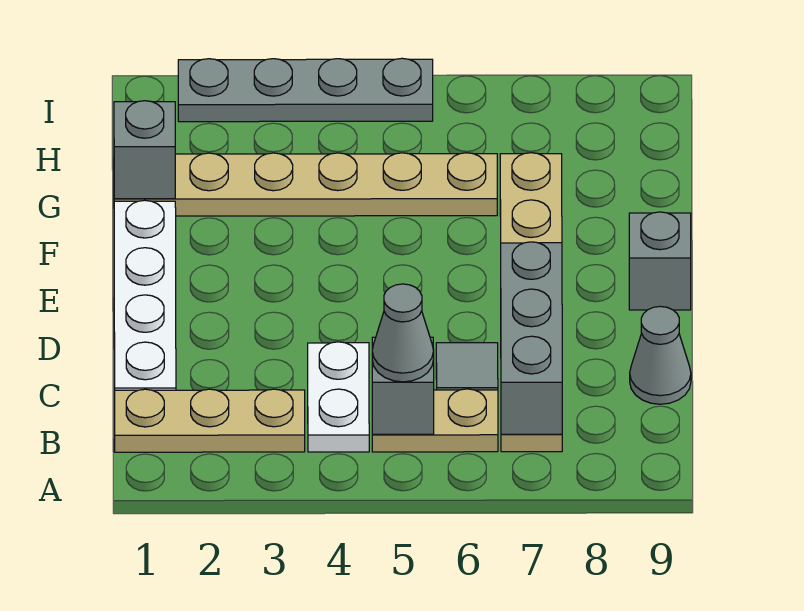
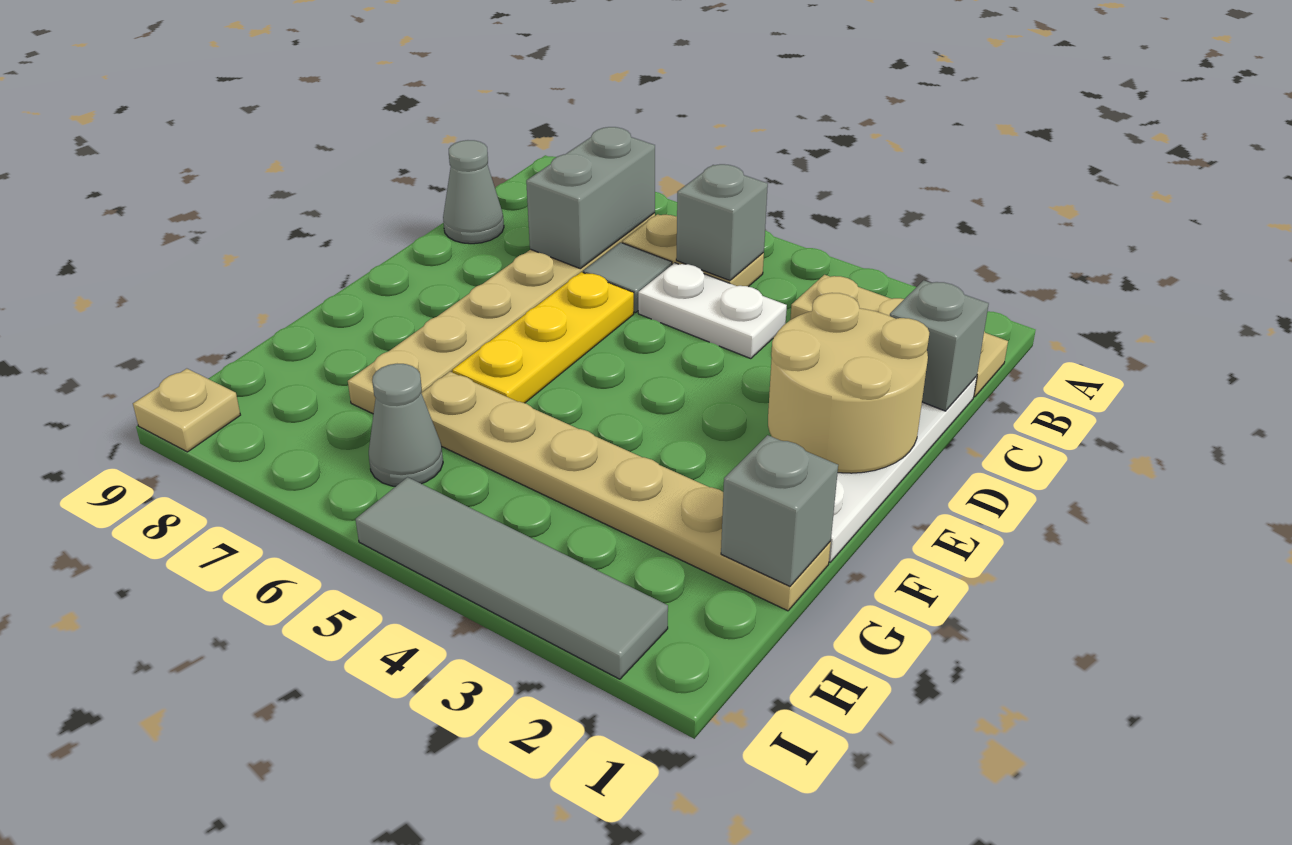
white 1x2 plate [308,342,369,452] -> white 1x2 plate turned to [638,263,787,359]
grey 1x1 cone [372,284,434,382] -> grey 1x1 cone moved to [369,364,443,486]
grey 1x3 brick [501,242,562,434] -> grey 1x2 brick [526,127,655,269]
none -> tan 2x2 round brick [768,293,929,473]
none -> yellow 1x3 plate [452,272,634,403]
grey 1x1 brick [629,212,691,310] -> grey 1x1 brick moved to [890,280,989,411]
grey 1x4 plate [178,58,433,122] -> grey 1x4 tile [356,477,668,679]
none -> tan 1x1 plate [133,369,240,452]

